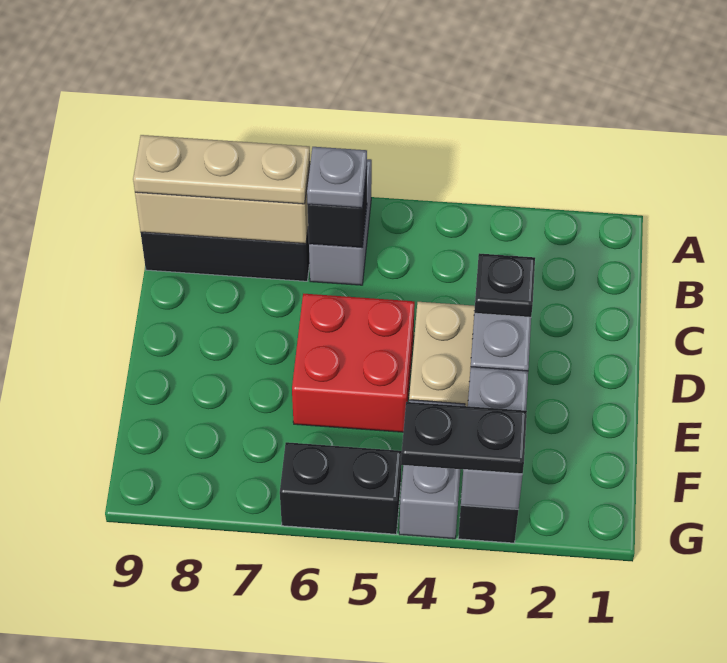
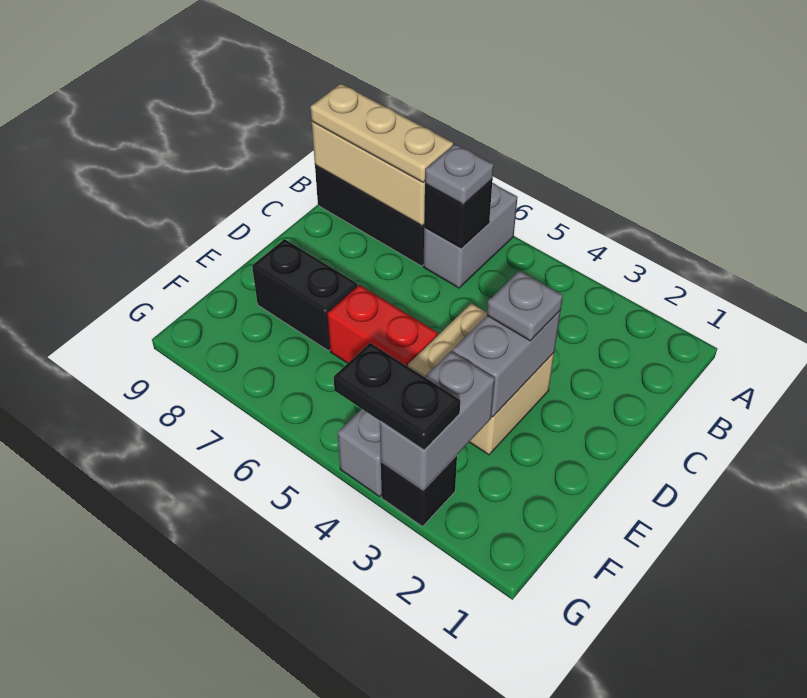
black 1x1 plate [474,253,535,317] -> grey 1x1 plate [487,271,563,341]
red 2x2 brick [292,294,415,432] -> red 1x2 brick [327,285,438,366]
black 1x2 brick [280,442,402,534] -> black 1x2 brick moved to [252,239,358,351]

